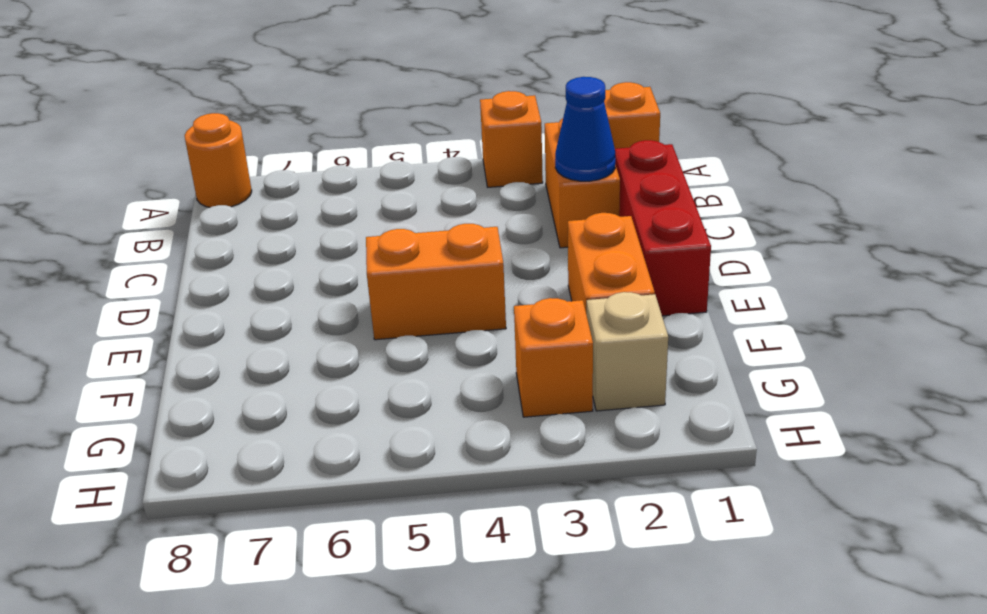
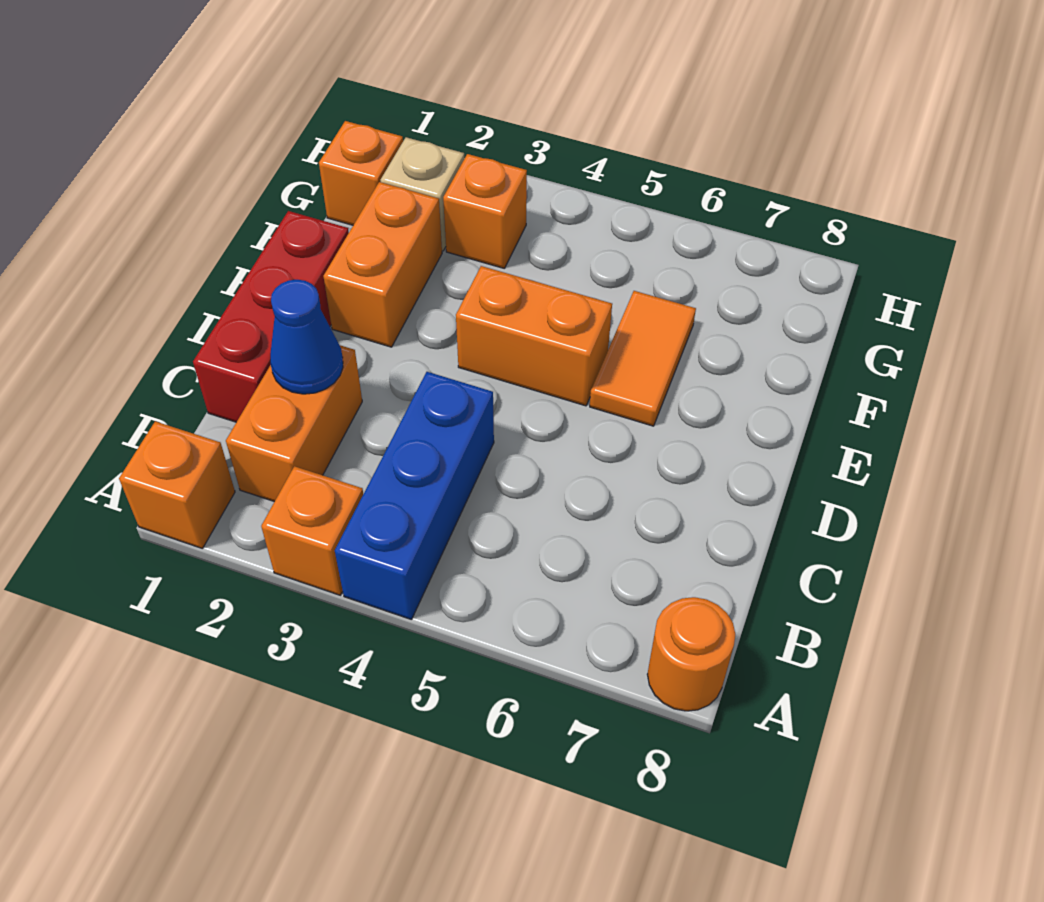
none -> blue 1x3 brick [335,372,494,620]
none -> orange 1x2 tile [590,291,696,426]
none -> orange 1x1 brick [319,121,403,225]

